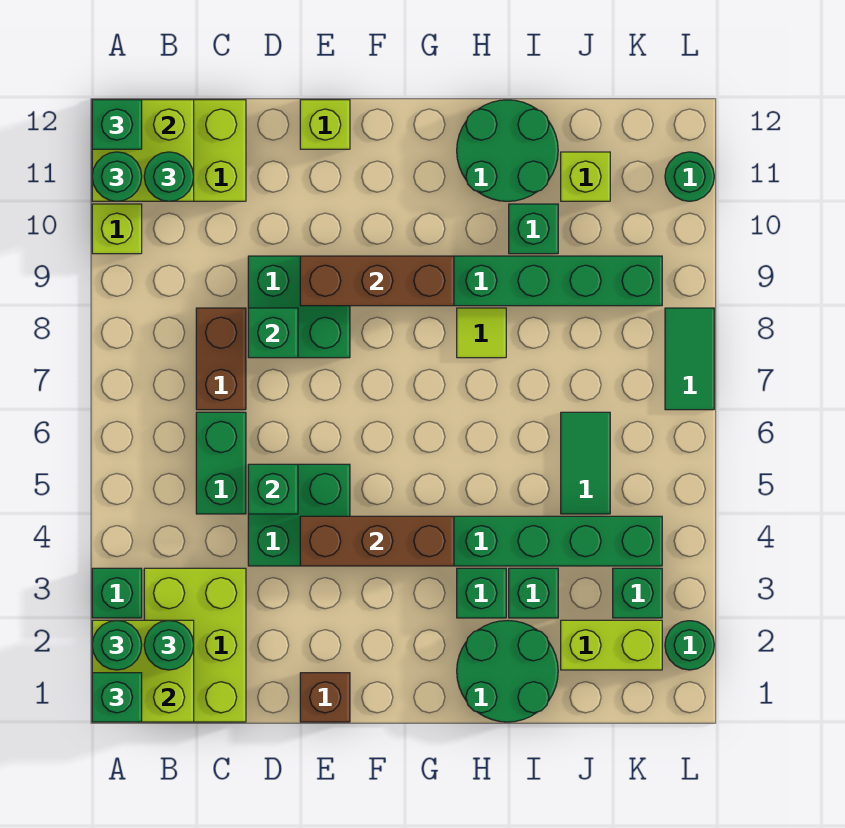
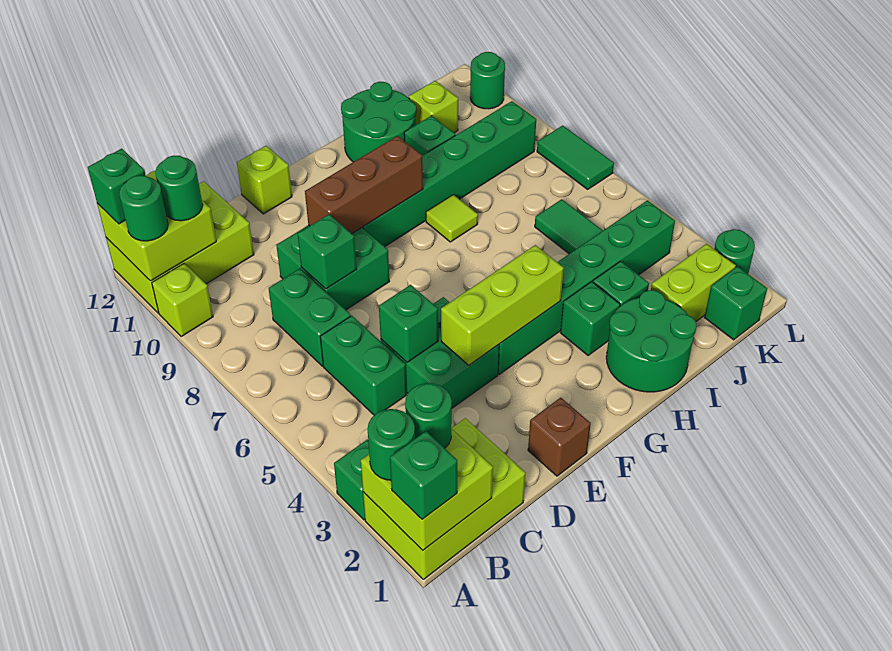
lime 2x3 brick [144,568,246,722] -> lime 2x3 brick turned to [363,418,526,579]
brown 1x2 brick [196,308,246,410] -> green 1x2 brick [269,269,351,366]
brown 1x3 brick [300,516,454,566] -> lime 1x3 brick [441,245,564,365]
green 1x1 brick [613,568,662,618] -> green 1x1 brick moved to [704,266,767,340]

